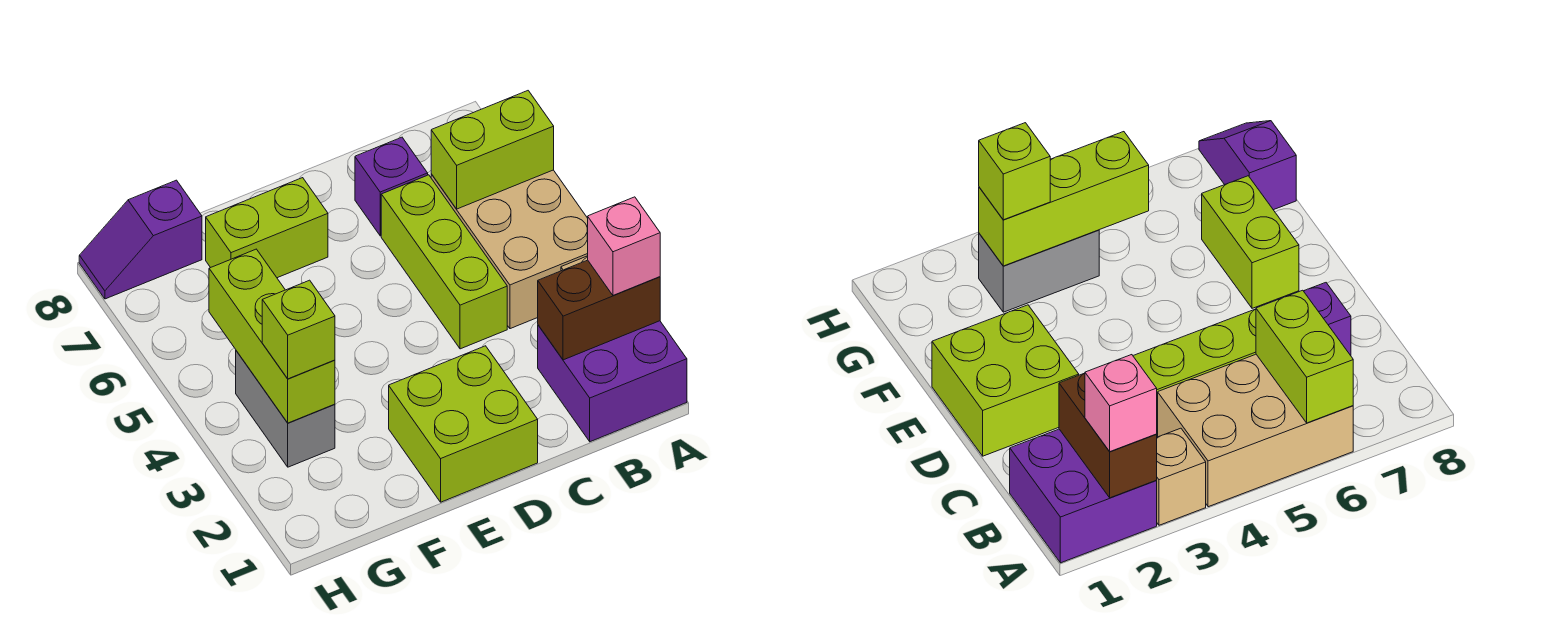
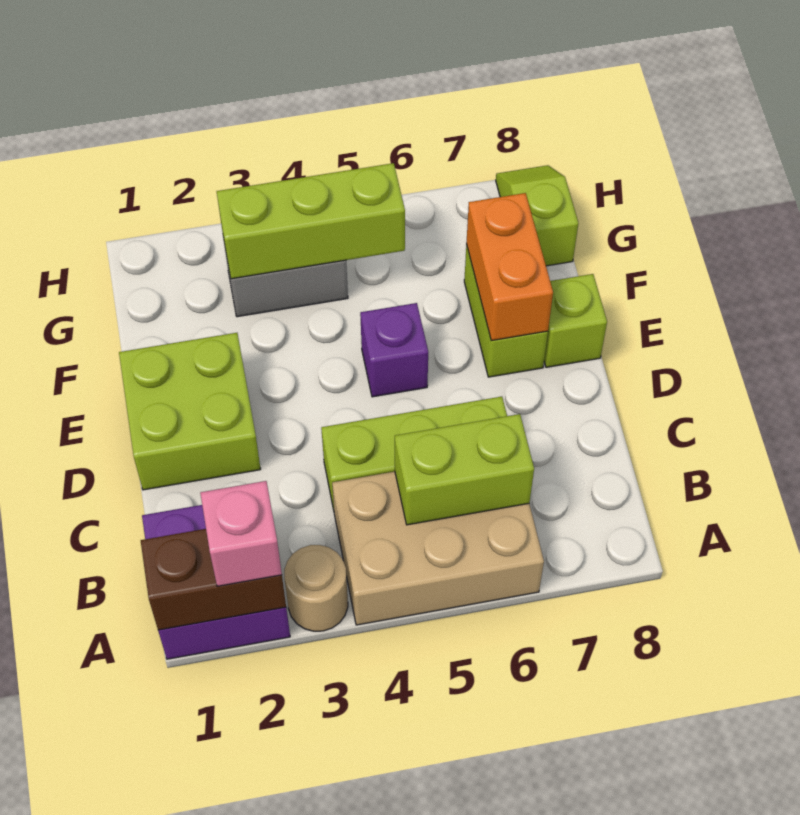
brown 1x2 brick [538,260,660,360] -> brown 1x2 brick turned to [141,529,286,630]
tan 1x1 brick [1156,428,1206,525] -> tan 1x1 round brick [284,545,348,631]
lime 1x2 brick [431,91,554,209] -> lime 1x2 brick turned to [395,414,534,525]
purple 1x1 brick [355,137,428,236] -> purple 1x1 brick moved to [360,303,428,397]
none -> orange 1x2 brick [466,193,553,341]
lime 1x1 brick [262,280,335,379] -> lime 1x1 brick moved to [544,274,607,367]
purple 1x2 slope [79,180,202,299] -> lime 1x2 slope [496,165,578,266]

